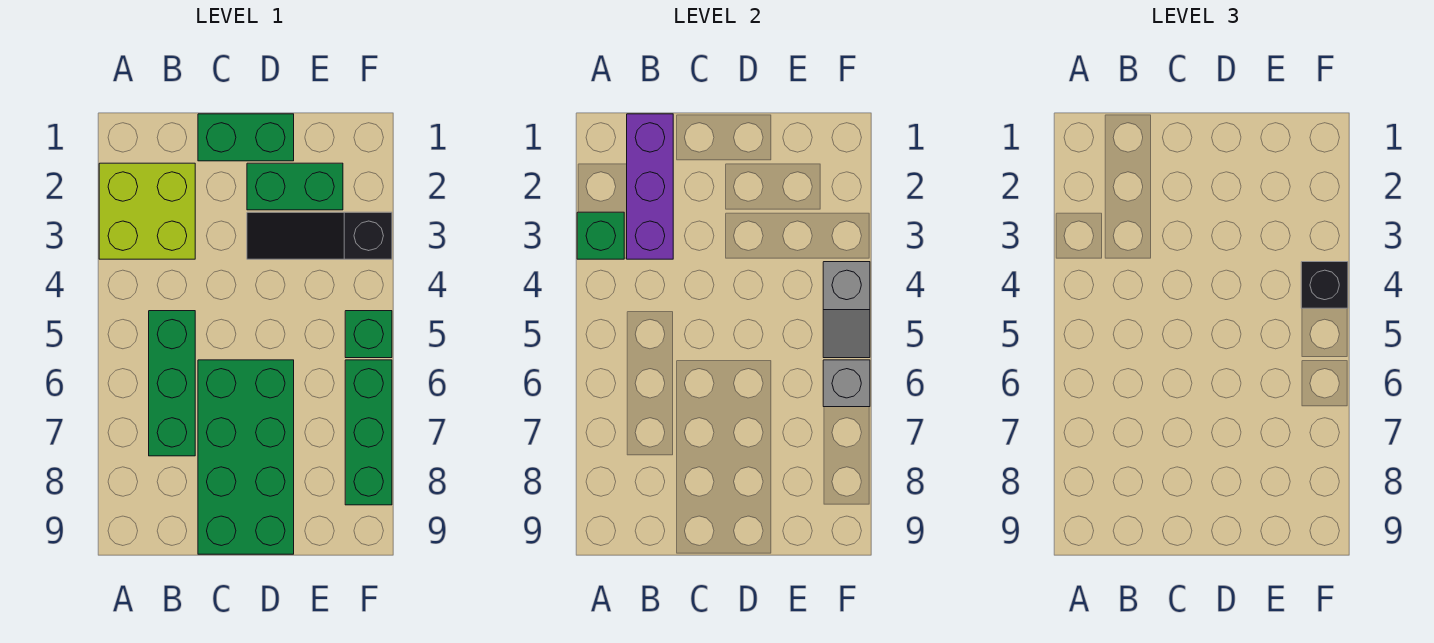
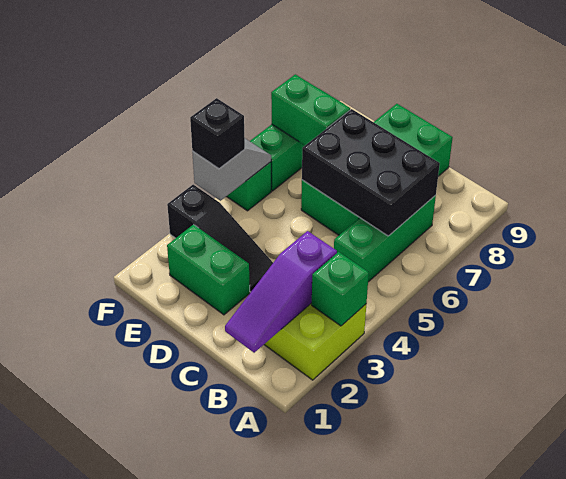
purple 1x3 brick [627,114,673,259] -> purple 1x3 slope [225,231,337,353]
none -> black 2x3 brick [302,109,440,236]
green 1x2 brick [198,114,294,161] -> green 1x2 brick moved to [271,74,350,145]
grey 1x1 brick [823,360,870,407] -> none

